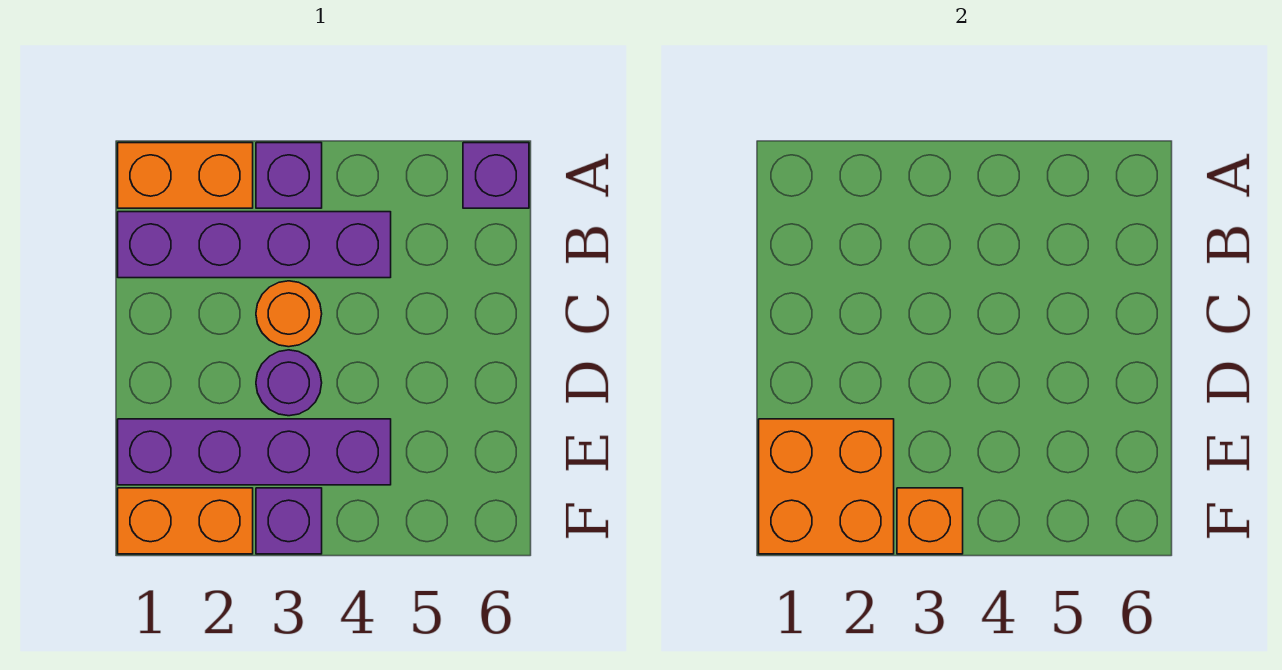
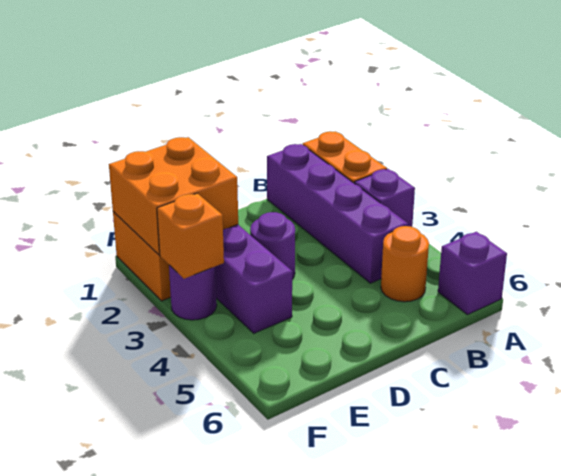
orange 1x1 round brick [256,281,322,347] -> orange 1x1 round brick moved to [381,226,429,302]
purple 1x1 brick [256,488,322,554] -> purple 1x1 round brick [169,265,217,320]

